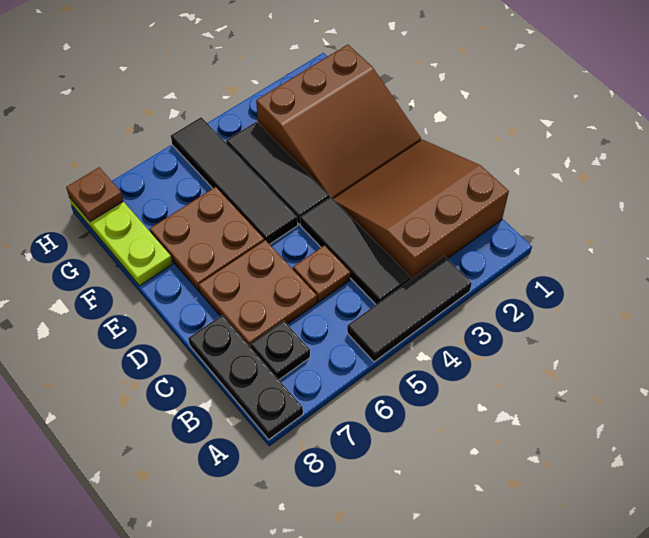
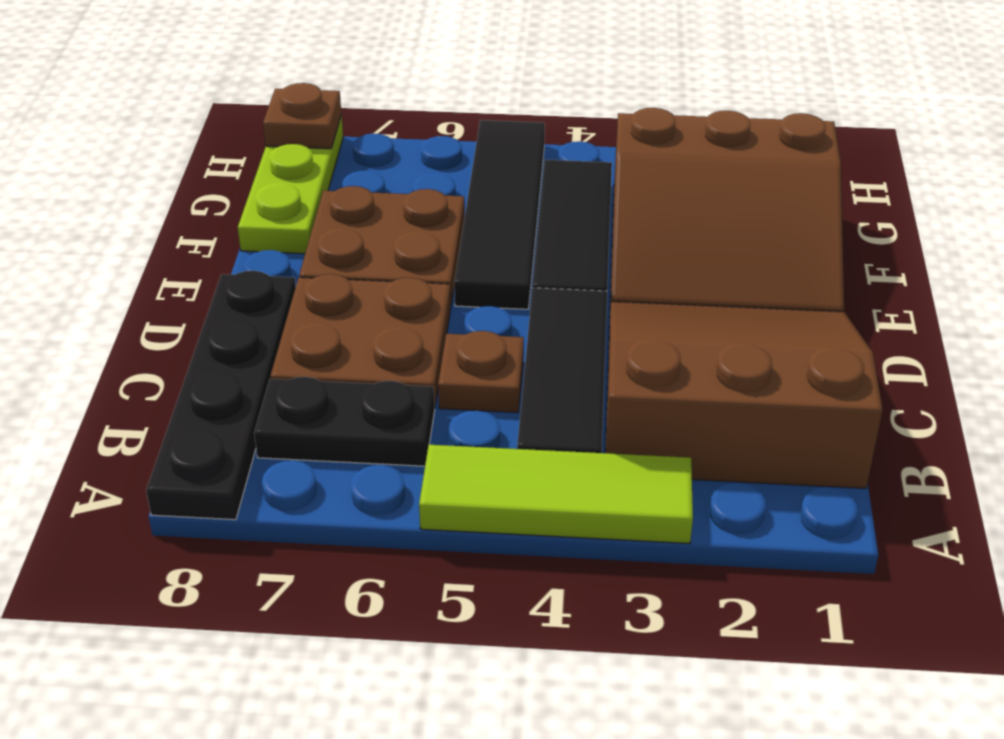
black 1x3 tile [347,256,472,362] -> lime 1x3 tile [419,445,693,544]
black 1x3 plate [188,315,303,439] -> black 1x4 plate [146,271,296,520]
black 1x1 plate [250,321,310,379] -> black 1x2 plate [254,377,435,466]

